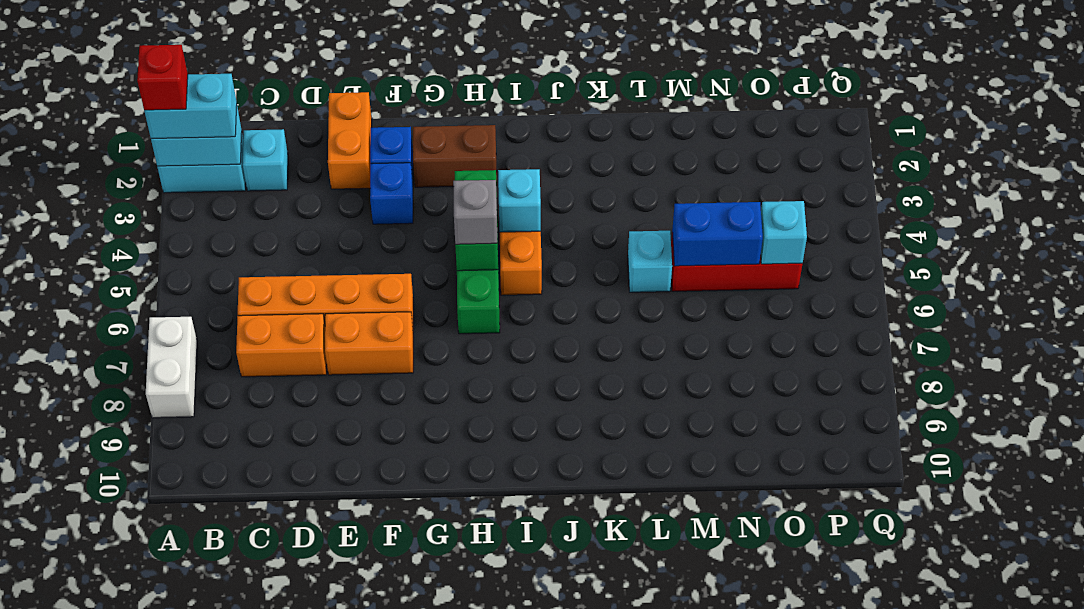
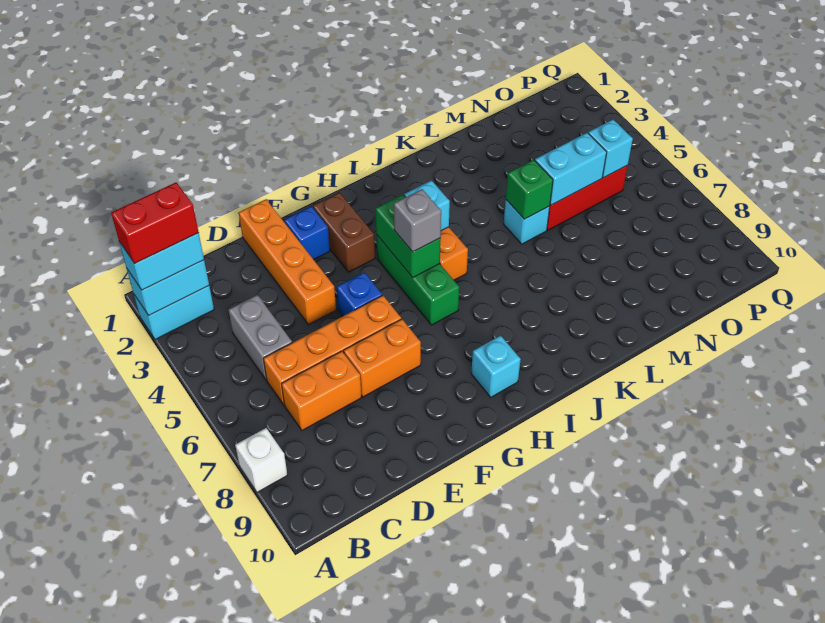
red 1x1 brick [137,45,188,110] -> red 1x2 brick [111,182,199,264]
white 1x2 brick [146,317,197,418] -> white 1x1 brick [235,428,287,492]
cyan 1x1 brick [243,129,288,191] -> cyan 1x1 brick moved to [471,336,521,397]
none -> grey 1x2 brick [229,295,292,380]
orange 1x2 brick [328,92,372,189] -> orange 1x4 brick [239,199,336,325]
blue 1x1 brick [370,163,413,224] -> blue 1x1 brick moved to [337,272,382,316]
brown 1x2 brick [413,125,497,187] -> brown 1x2 brick turned to [313,193,375,272]
none -> green 1x1 brick [506,160,553,219]
blue 1x2 brick [672,202,763,266] -> cyan 1x2 brick [535,133,607,205]

